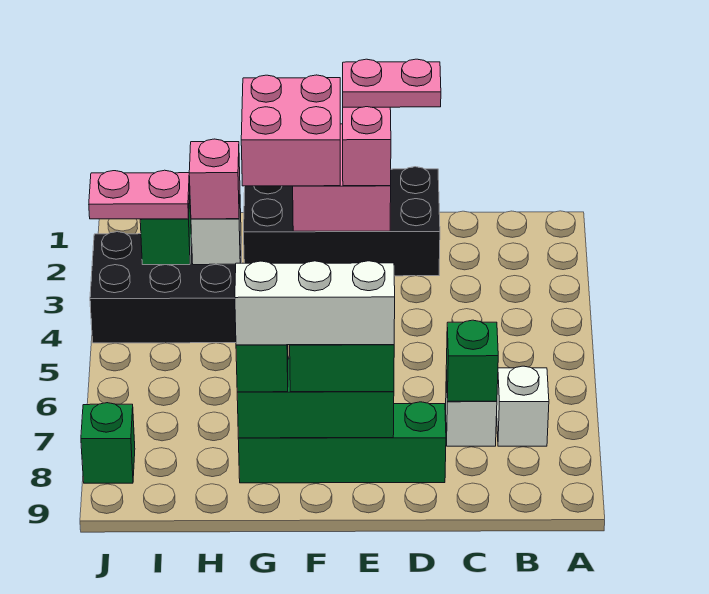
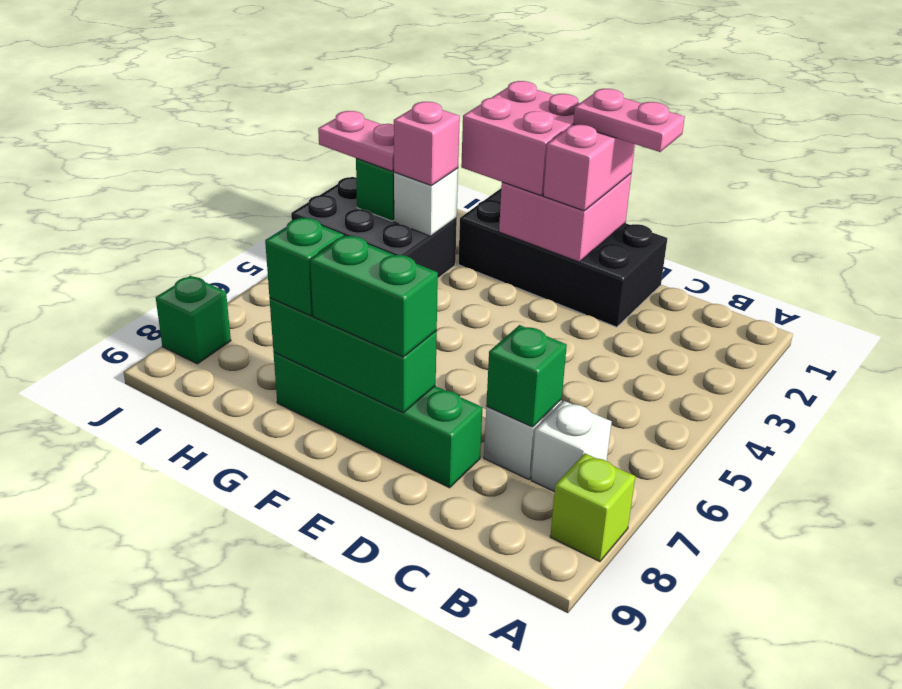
none -> lime 1x1 brick [550,454,635,562]
white 1x3 brick [235,261,395,345] -> none

